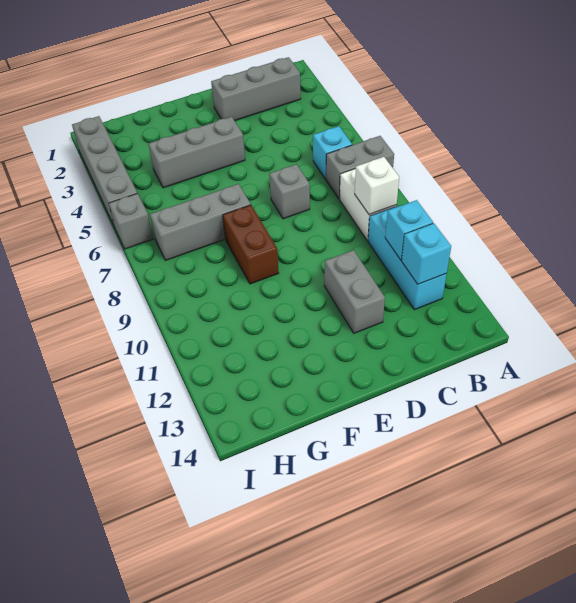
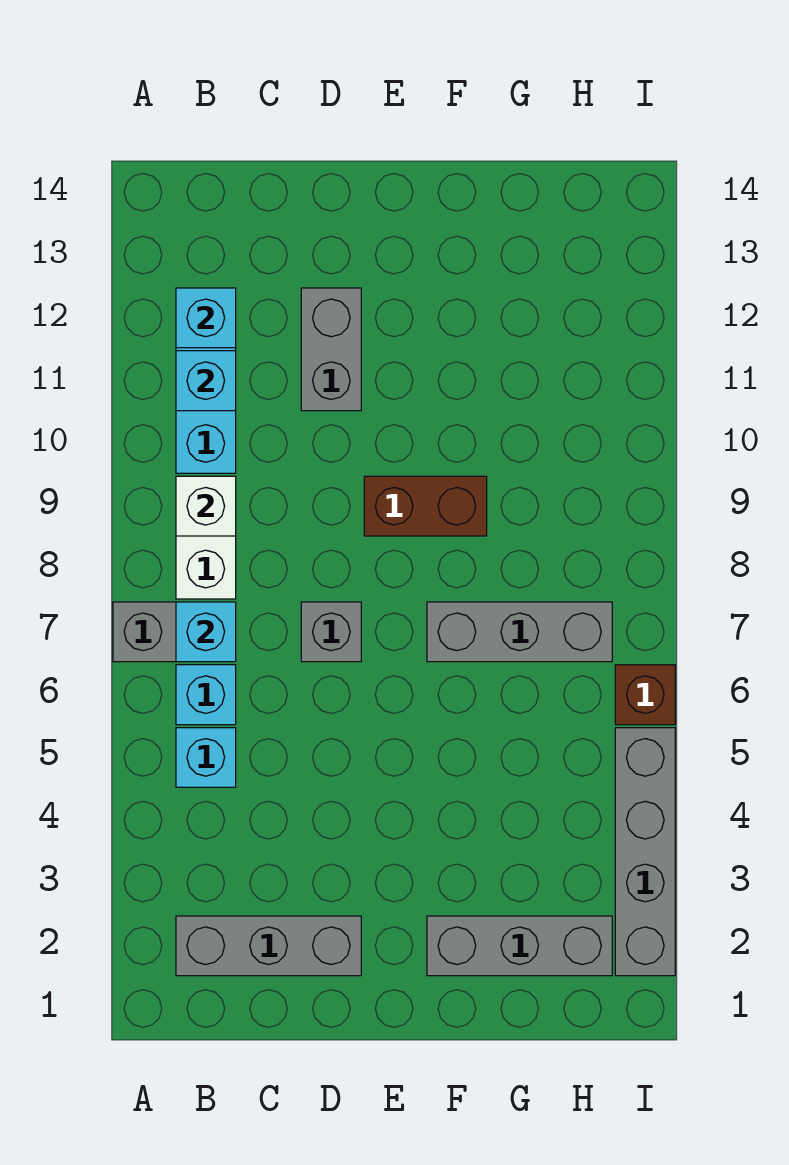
none -> cyan 1x1 brick [176,728,236,787]
none -> cyan 1x1 brick [176,602,236,662]
grey 1x3 brick [149,117,245,188] -> grey 1x3 brick moved to [427,916,612,976]
brown 1x2 brick [223,205,279,284] -> brown 1x2 brick turned to [364,476,487,536]
grey 1x1 brick [109,193,153,249] -> brown 1x1 brick [615,665,675,725]

